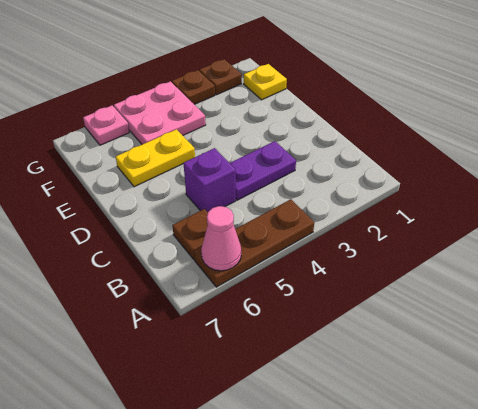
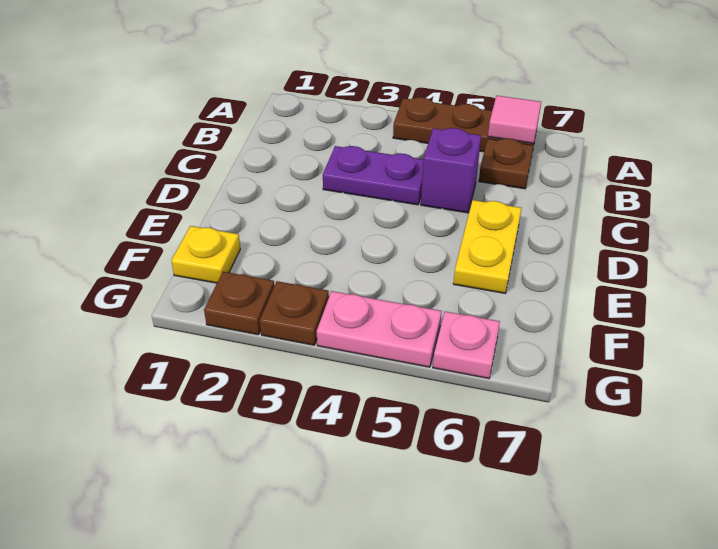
pink 1x1 cone [201,206,241,271] -> pink 1x1 tile [488,95,541,143]
yellow 1x2 plate [116,129,195,187] -> yellow 1x2 plate turned to [453,200,521,293]
pink 2x2 plate [114,81,206,144] -> pink 1x2 plate [317,291,442,367]

